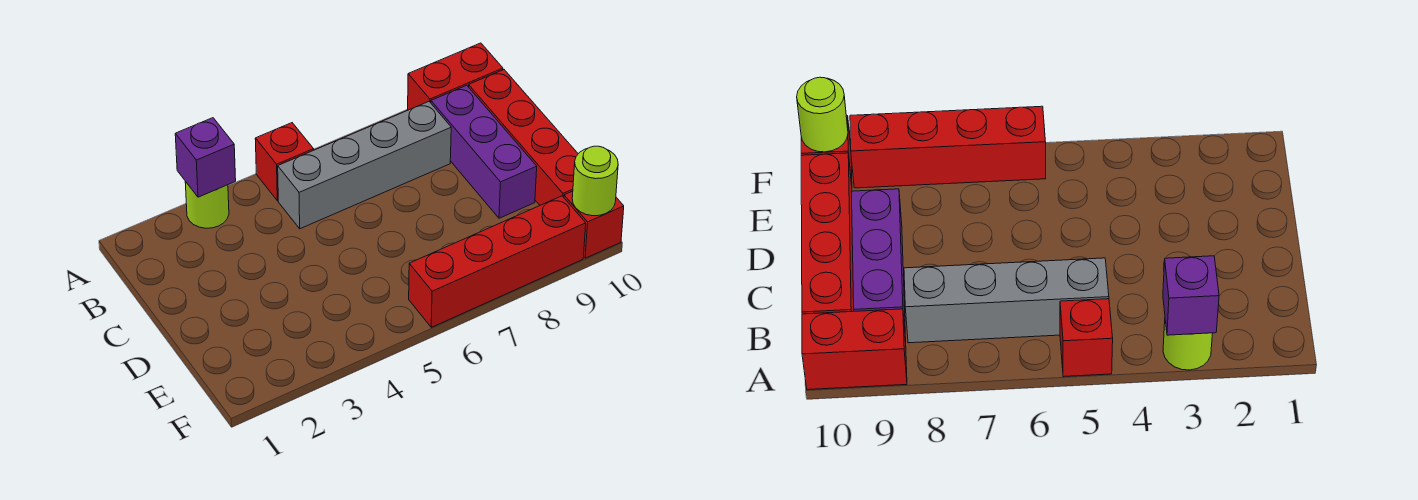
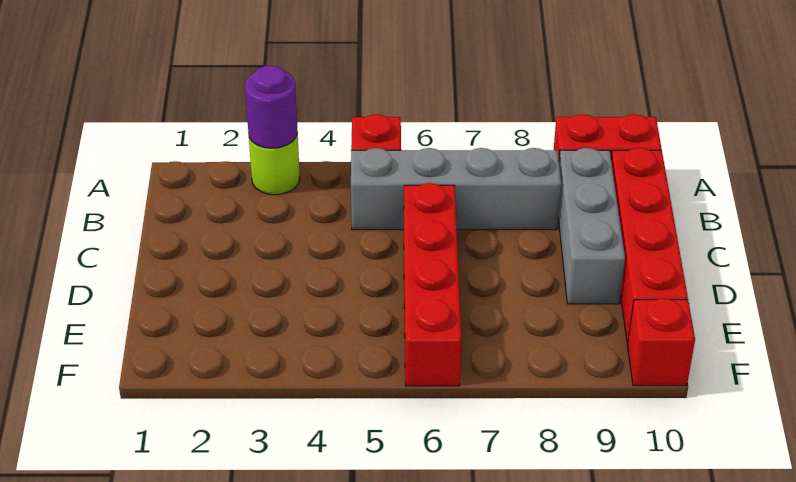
purple 1x1 brick [175,118,236,197] -> purple 1x1 round brick [245,66,298,148]
purple 1x3 brick [431,85,537,218] -> grey 1x3 brick [558,148,625,304]
red 1x4 brick [409,196,586,327] -> red 1x4 brick turned to [404,183,461,386]
lime 1x1 round brick [572,146,618,216] -> none

